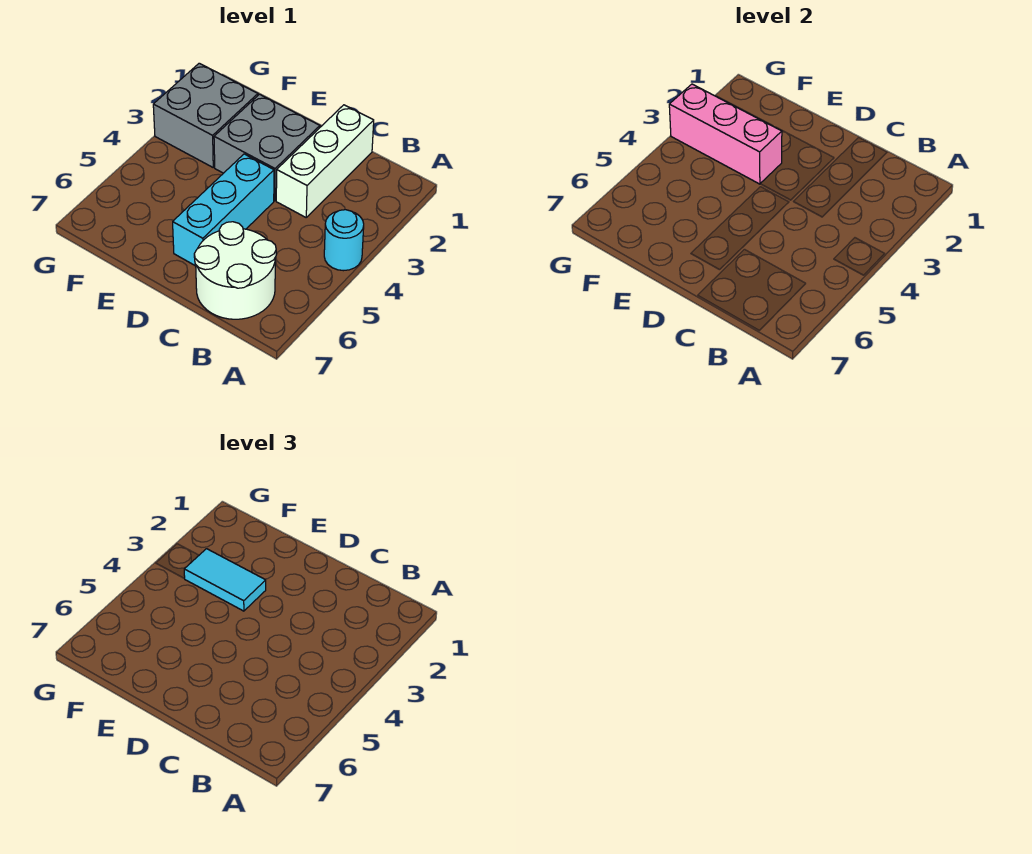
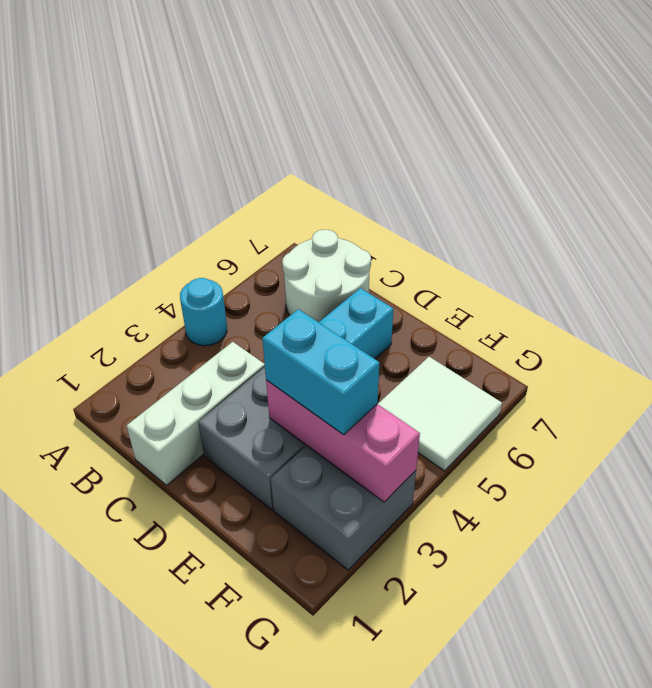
cyan 1x2 tile [184,549,266,611] -> cyan 1x2 brick [262,309,379,435]
none -> white 2x2 tile [378,357,502,471]

